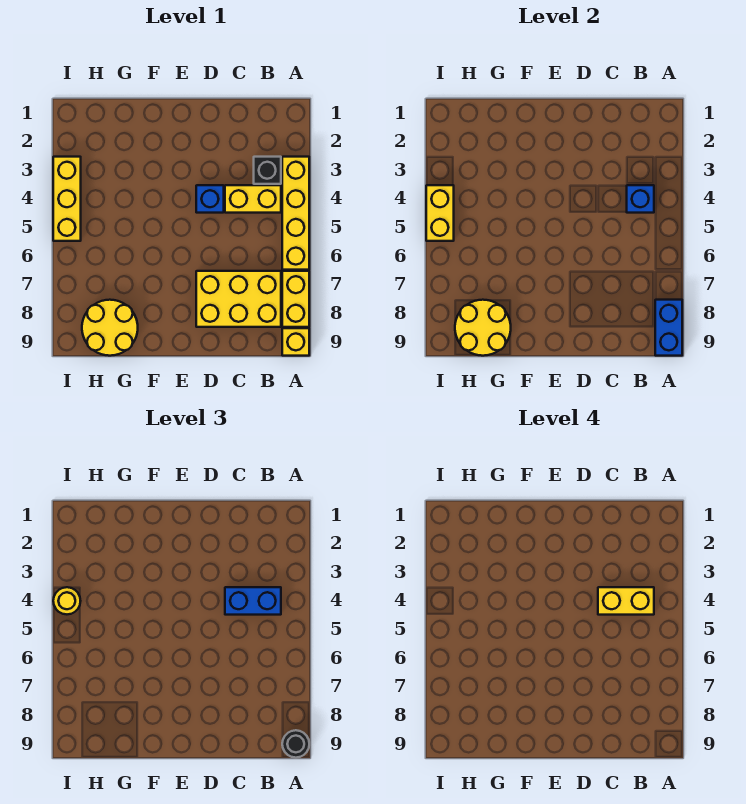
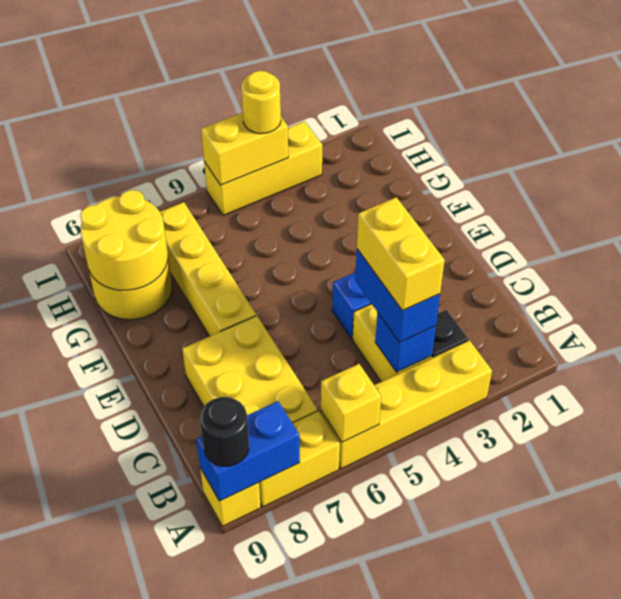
none -> yellow 1x1 brick [321,364,381,442]
none -> yellow 1x4 brick [160,202,256,336]

